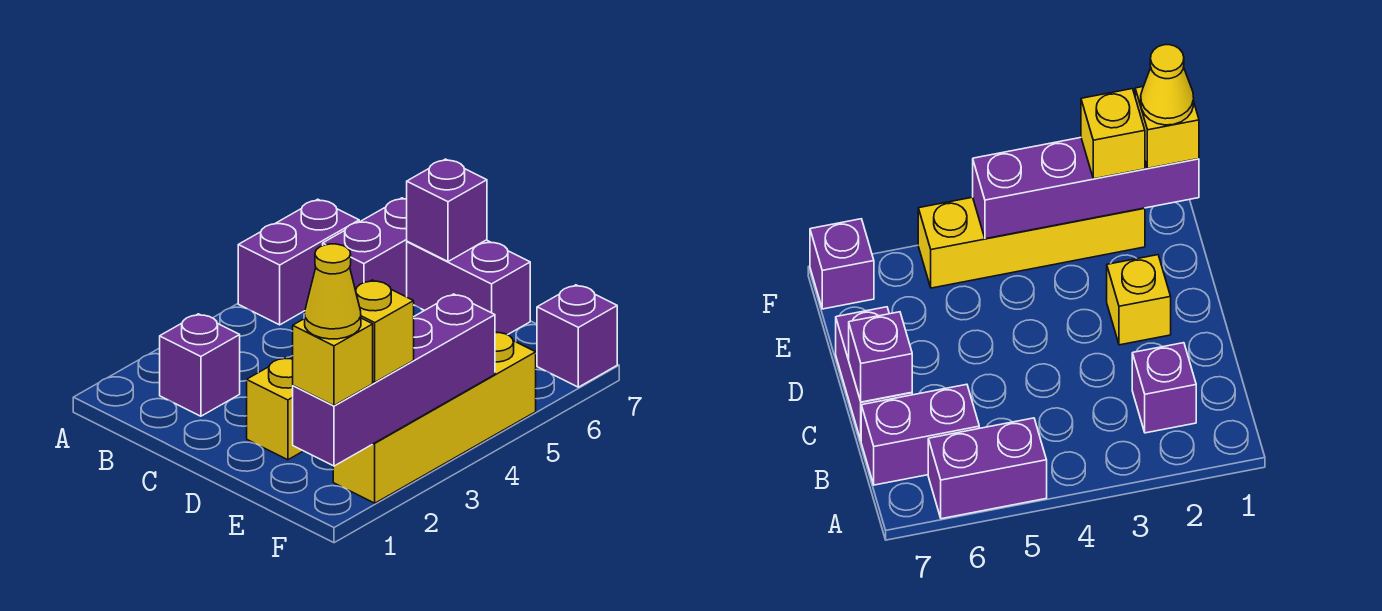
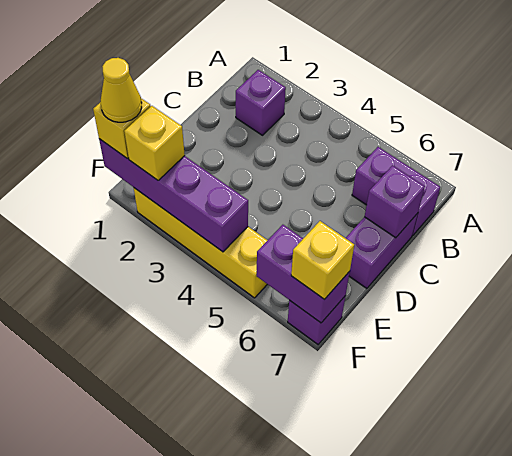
purple 1x2 brick [238,199,359,325] -> purple 1x2 brick moved to [257,225,350,323]
yellow 1x1 brick [247,357,303,460] -> yellow 1x1 brick moved to [291,221,354,300]

